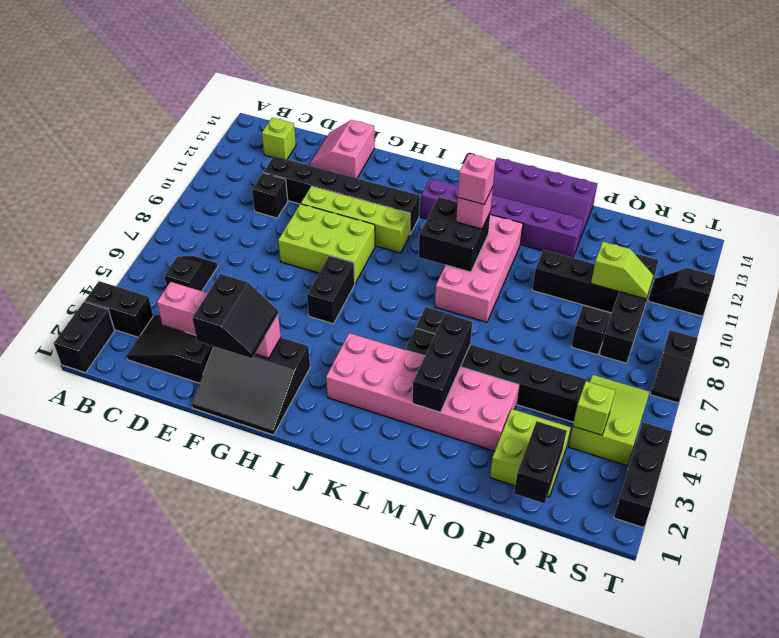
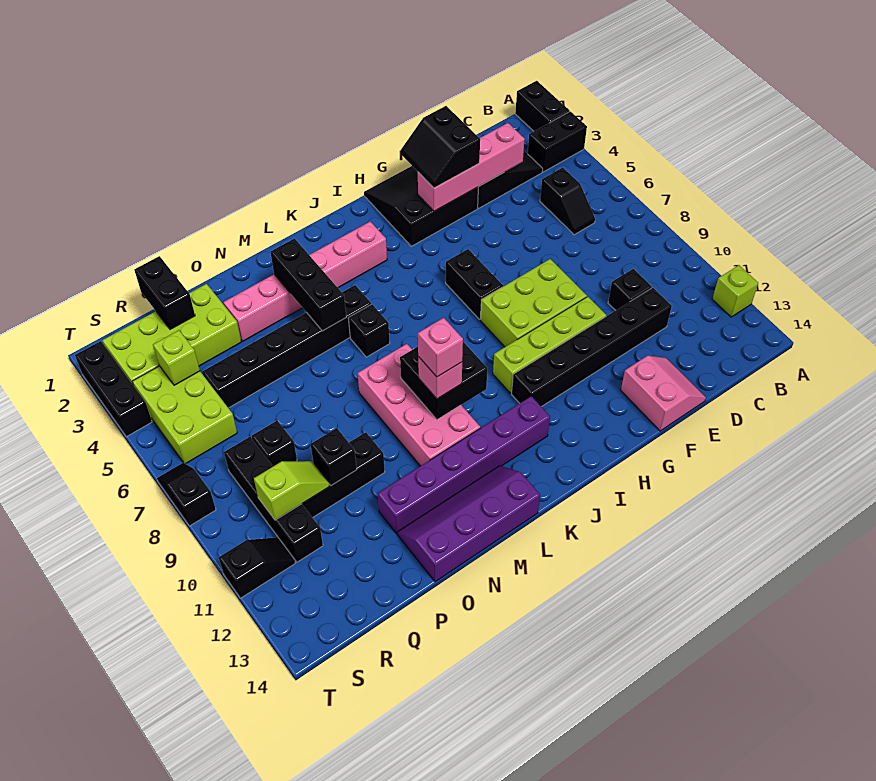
lime 1x1 brick [262,118,296,159] -> lime 1x1 brick moved to [712,265,758,317]
pink 2x6 brick [326,333,519,451] -> pink 1x6 brick [223,222,387,341]
lime 2x2 brick [490,409,571,497] -> lime 2x4 brick [102,284,241,384]
none -> black 1x1 brick [311,428,357,485]
lime 1x2 slope [591,242,654,299] -> lime 1x2 slope turned to [254,461,329,520]
lime 2x3 slope [568,375,649,466] -> lime 2x3 brick [132,366,237,464]

